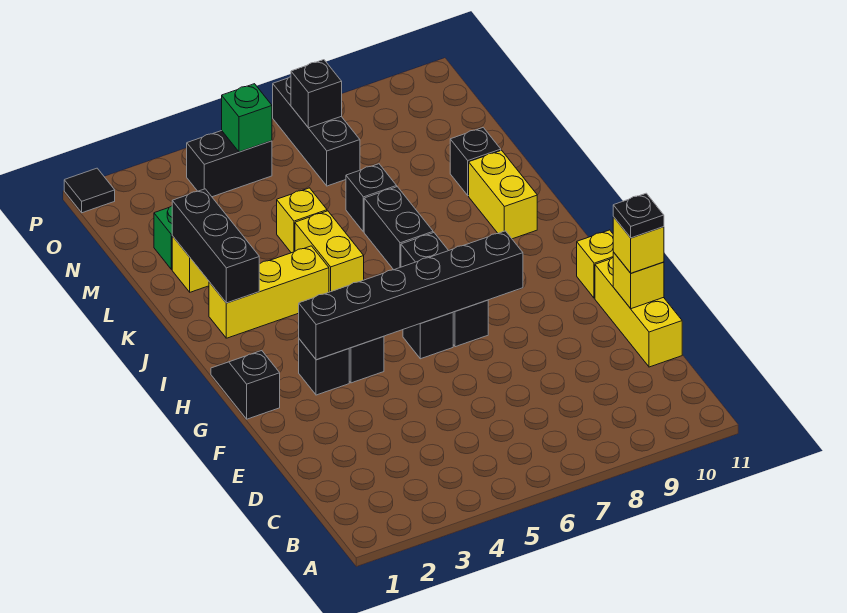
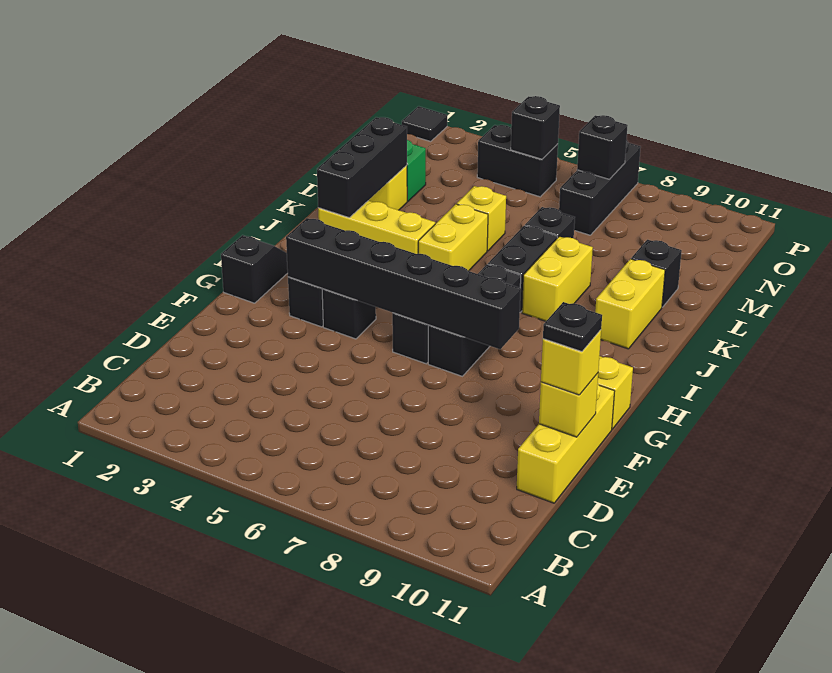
none -> yellow 1x2 brick [522,237,593,321]
green 1x1 brick [222,84,272,152] -> black 1x1 brick [511,96,560,159]

